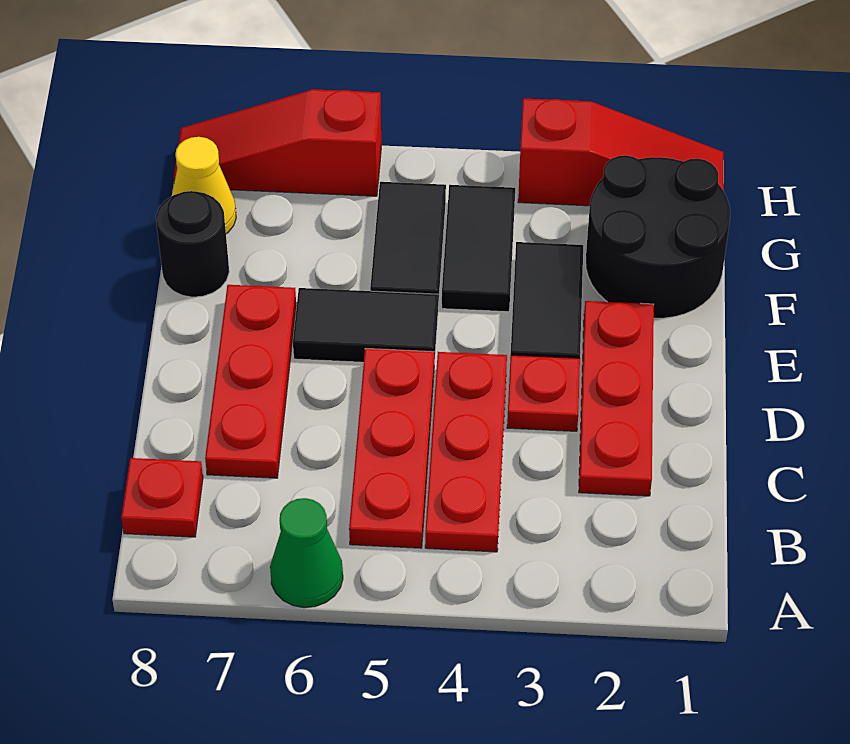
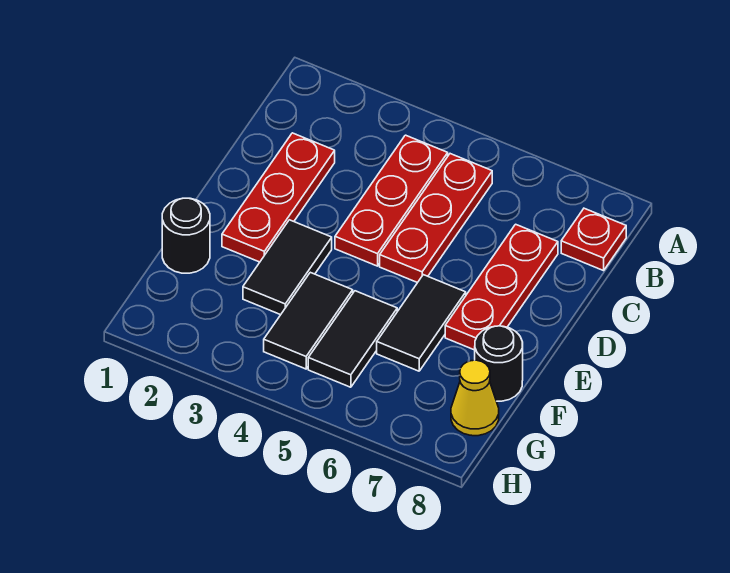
green 1x1 cone [270,498,343,608] -> none
red 1x1 plate [507,355,580,431] -> none
black 1x2 tile [293,288,438,363] -> black 1x2 tile turned to [377,275,466,371]
black 2x2 round brick [586,155,730,318] -> black 1x1 round brick [162,198,210,273]
red 1x3 slope [518,98,724,206] -> none
red 1x3 slope [174,89,381,196] -> none

